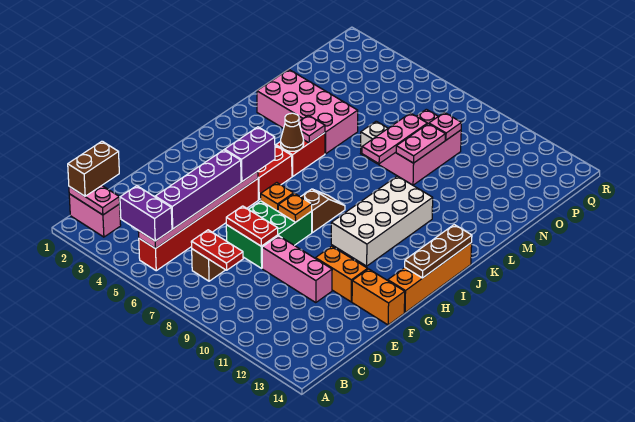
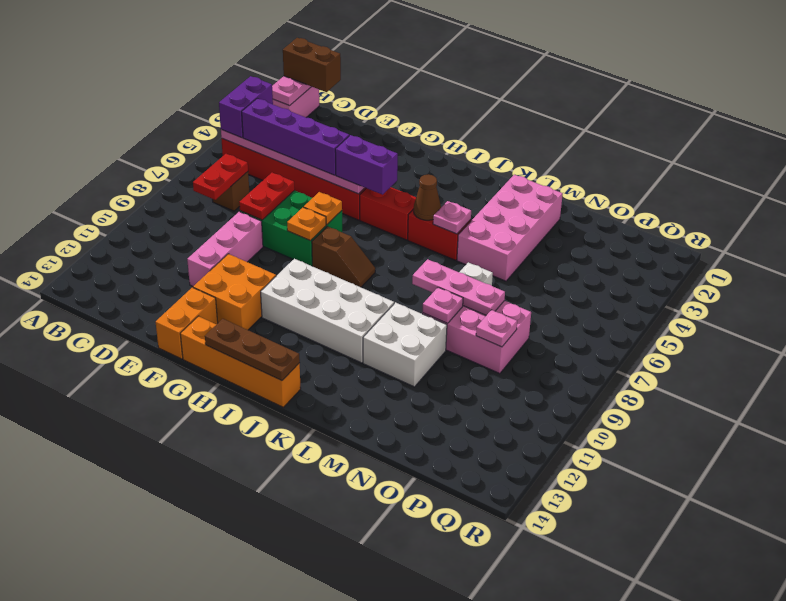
orange 1x2 brick [316,246,368,302] -> orange 2x2 brick [193,254,276,330]
none -> white 2x2 brick [363,302,447,387]
pink 1x2 plate [396,124,445,163] -> pink 1x1 plate [422,287,463,323]

